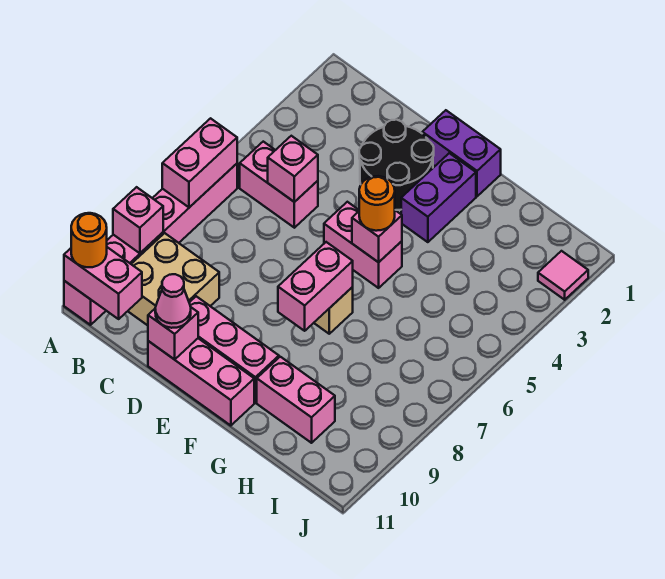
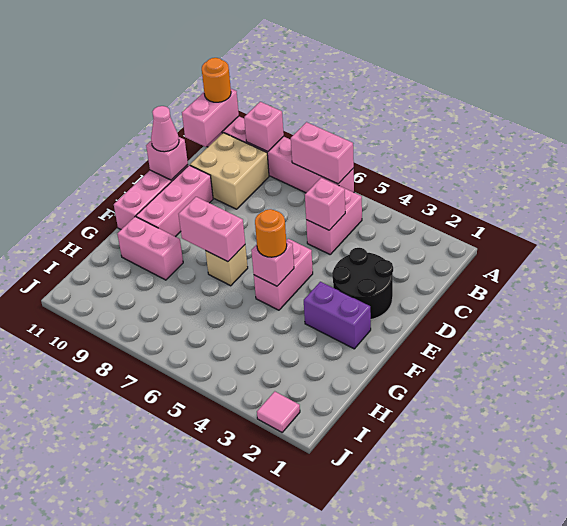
purple 1x2 brick [422,110,501,196] -> none
pink 1x2 brick [257,357,335,443] -> pink 1x2 brick turned to [117,217,183,280]

